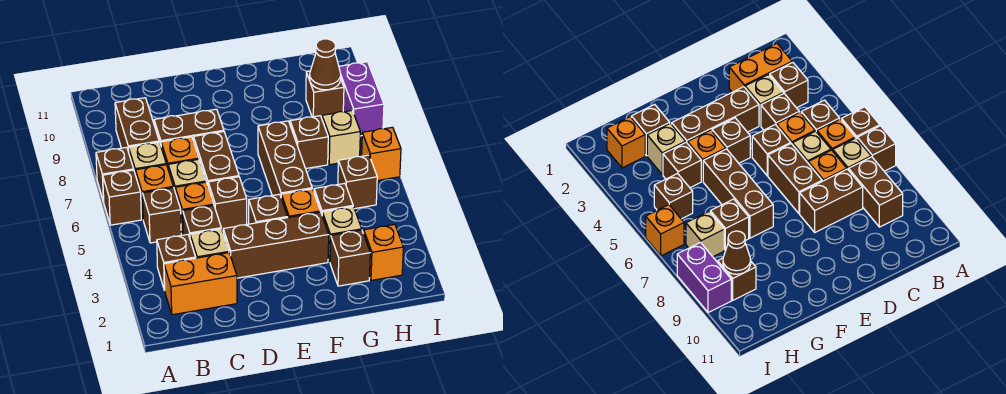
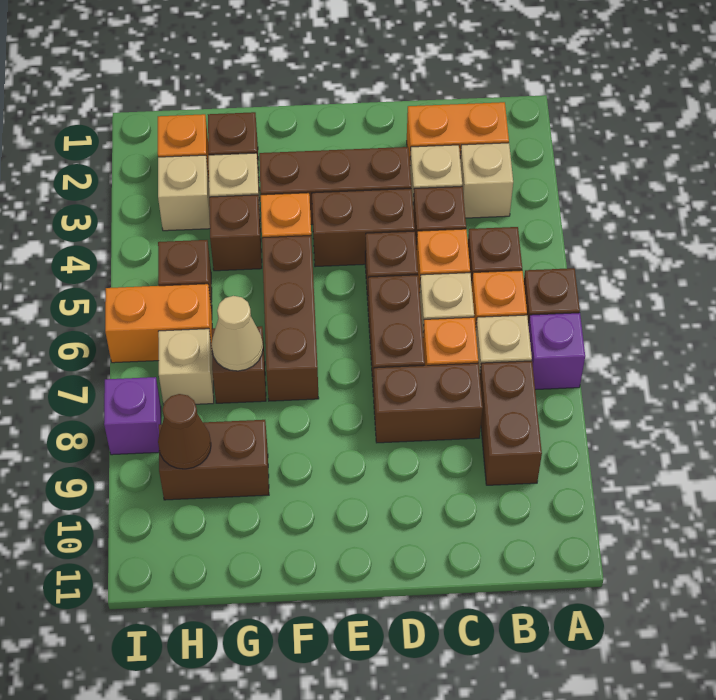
brown 1x1 brick [96,147,134,201] -> purple 1x1 brick [528,313,585,390]
brown 1x1 brick [157,235,196,290] -> tan 1x1 brick [460,143,513,218]
brown 1x1 brick [249,194,287,224] -> brown 1x2 brick [312,189,415,267]
none -> tan 1x1 cone [211,296,263,371]
none -> tan 1x1 brick [158,155,210,231]
brown 1x1 brick [306,71,344,118] -> brown 1x2 brick [159,420,269,500]
orange 1x1 brick [362,127,401,181] -> orange 1x2 brick [105,284,212,363]
purple 1x2 brick [339,62,384,136] -> purple 1x1 brick [104,377,161,455]

